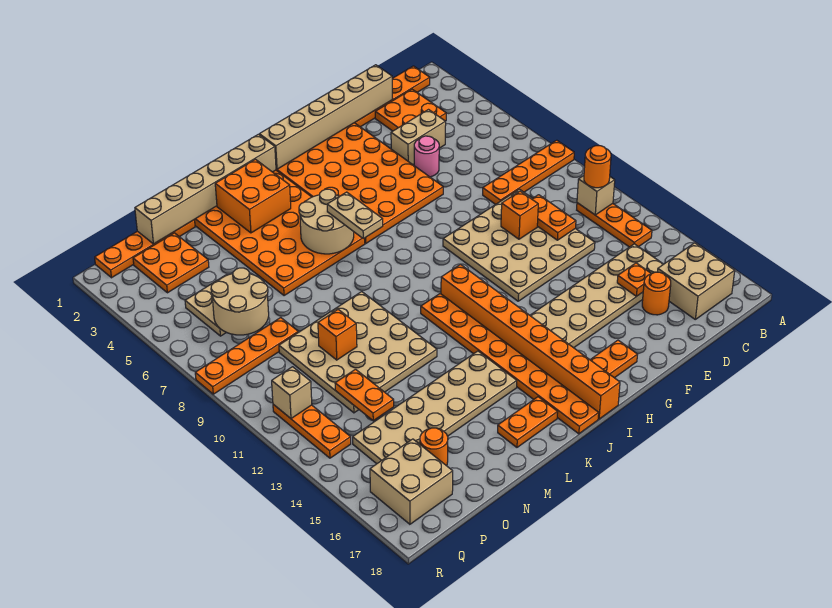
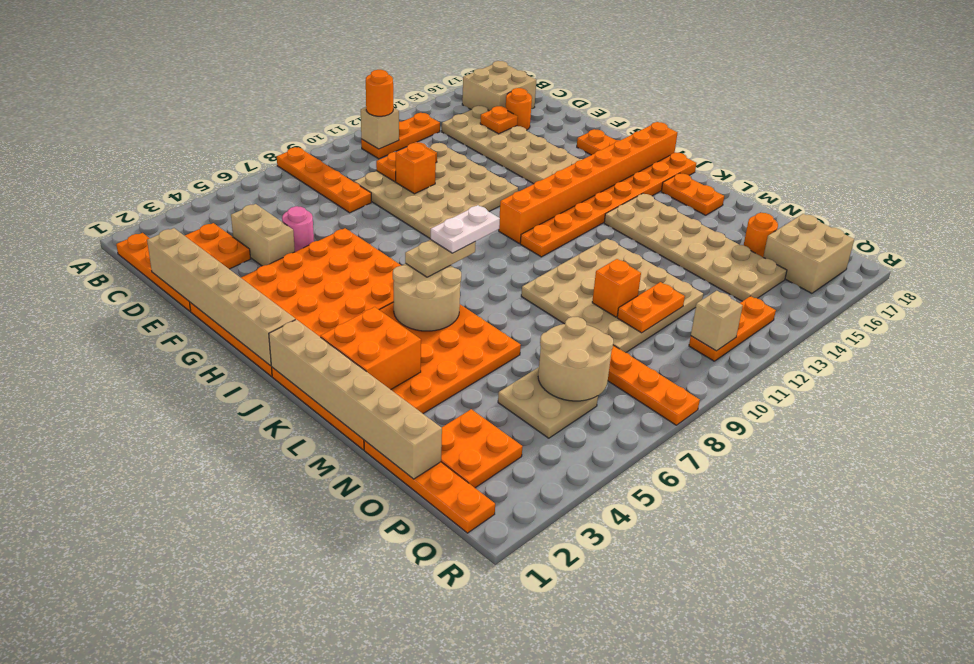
none -> white 1x2 plate [431,205,500,253]
orange 1x2 plate [335,369,394,421] -> orange 1x2 plate moved to [617,282,685,333]

